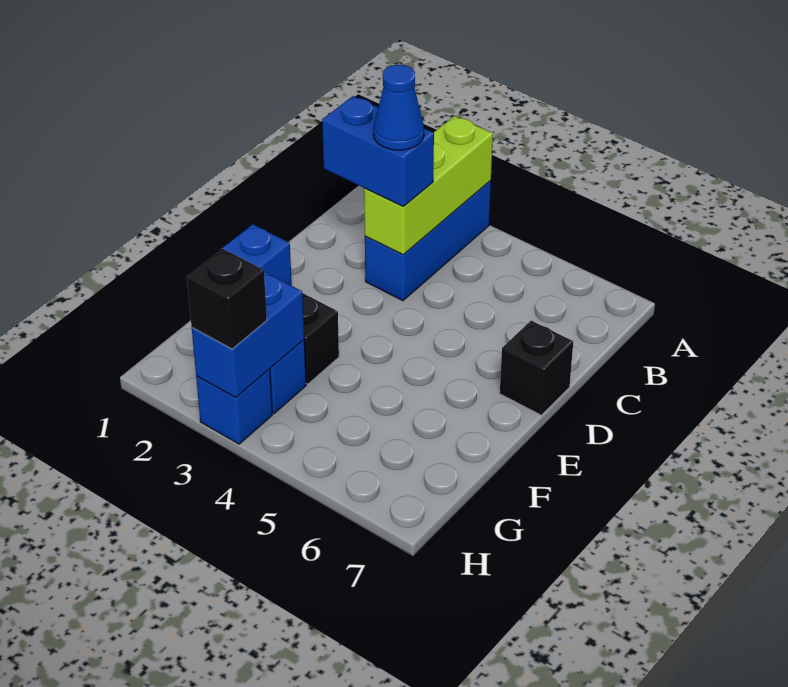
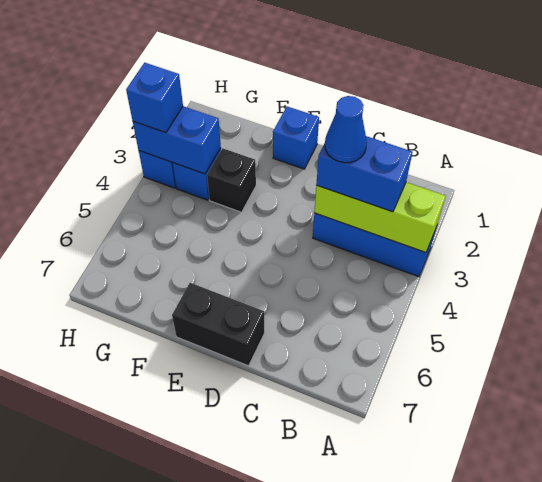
blue 1x2 brick [322,96,434,207] -> blue 1x2 brick turned to [316,136,412,212]
black 1x1 brick [500,321,573,415] -> black 1x2 brick [172,283,264,366]
black 1x1 brick [187,249,267,349] -> blue 1x1 brick [126,63,183,133]

